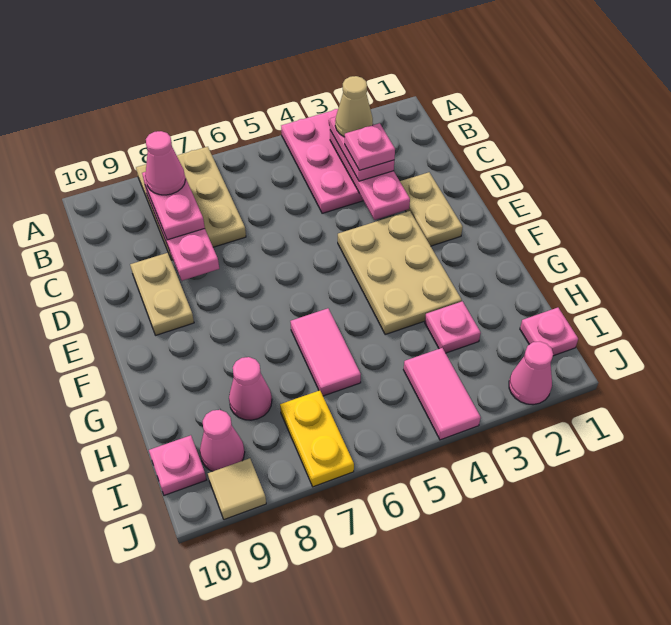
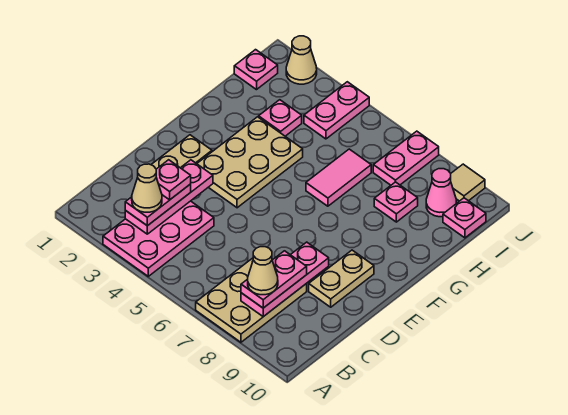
pink 1x1 cone [145,131,185,195] -> tan 1x1 cone [248,247,278,295]
pink 1x1 cone [229,357,272,420] -> pink 1x1 plate [374,182,418,222]
pink 1x2 tile [403,348,481,440] -> pink 1x2 plate [304,82,369,139]
yellow 1x2 plate [280,390,354,487] -> pink 1x2 plate [373,131,439,185]
pink 1x1 cone [509,342,553,405] -> tan 1x1 cone [286,36,317,84]

